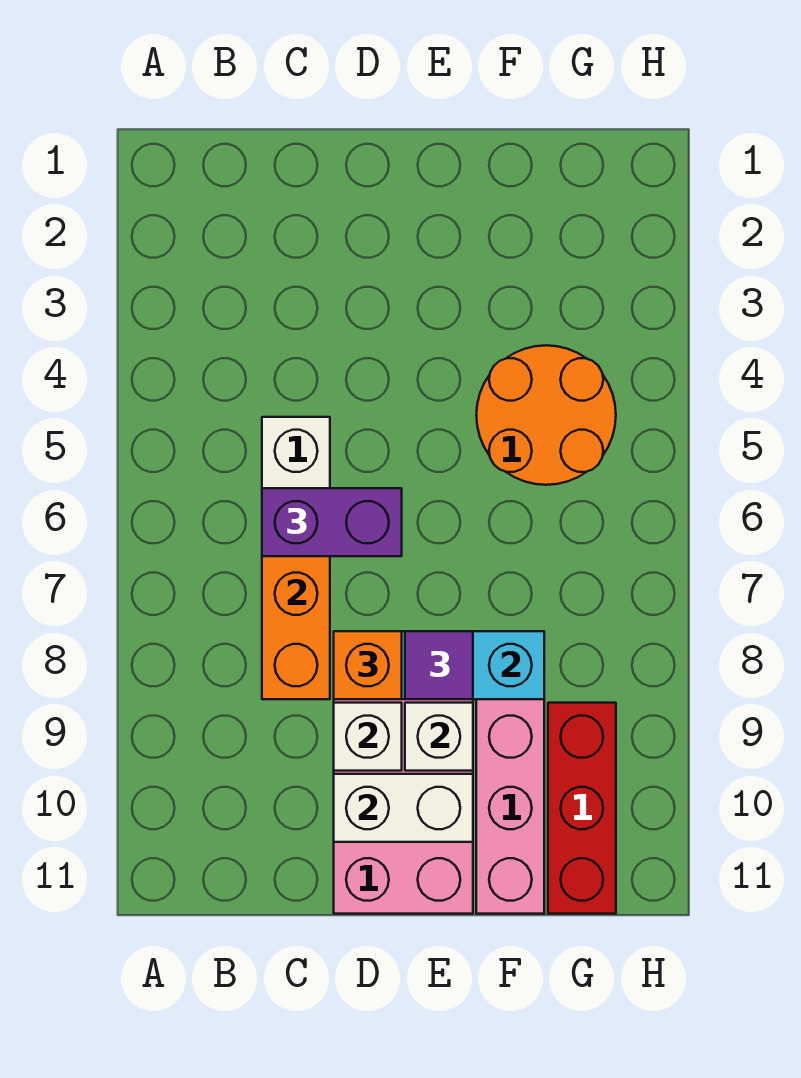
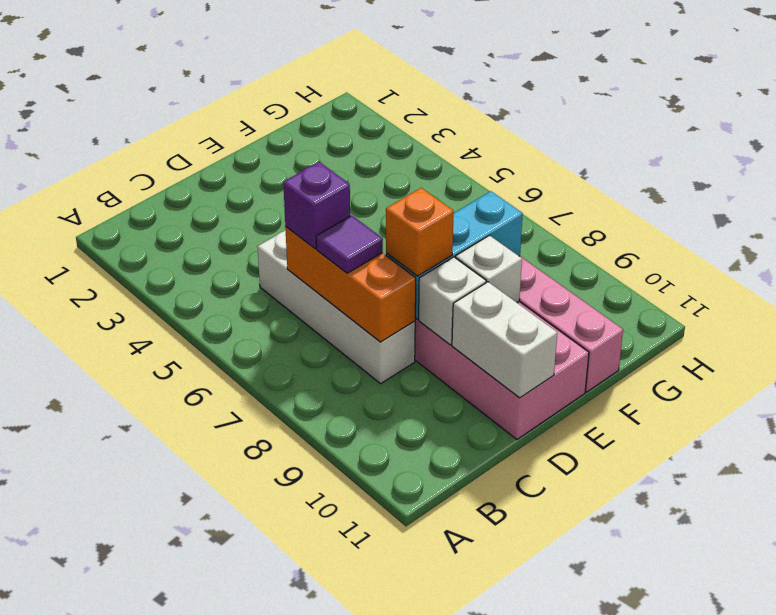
purple 1x2 brick [262,488,402,556] -> purple 1x1 brick [283,162,350,249]
white 1x2 brick [334,774,473,842] -> white 1x2 brick turned to [452,282,557,398]
purple 1x1 tile [405,631,473,699] -> purple 1x1 tile moved to [316,215,383,273]
orange 2x2 round brick [476,345,616,485] -> none
red 1x3 brick [548,703,616,914] -> none

